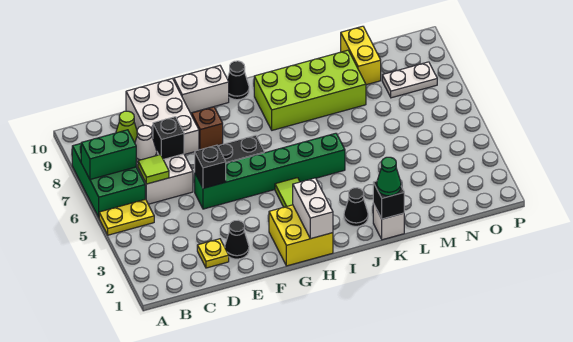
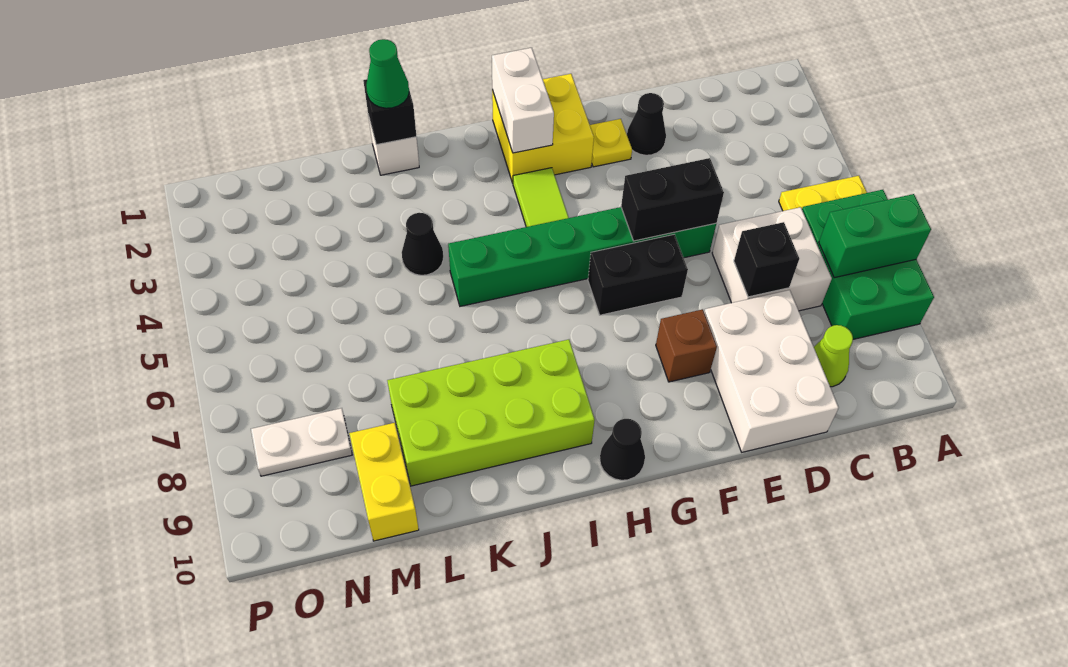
lime 1x1 tile [138,155,169,184] -> none
white 1x1 cone [135,125,157,162] -> none
yellow 1x1 plate [197,239,229,268] -> yellow 1x1 plate moved to [590,119,632,167]
black 1x1 brick [195,145,226,188] -> black 1x2 brick [621,158,724,241]
white 1x2 brick [174,66,229,113] -> none
black 1x1 cone [344,188,368,226] -> black 1x1 cone moved to [402,213,443,275]

